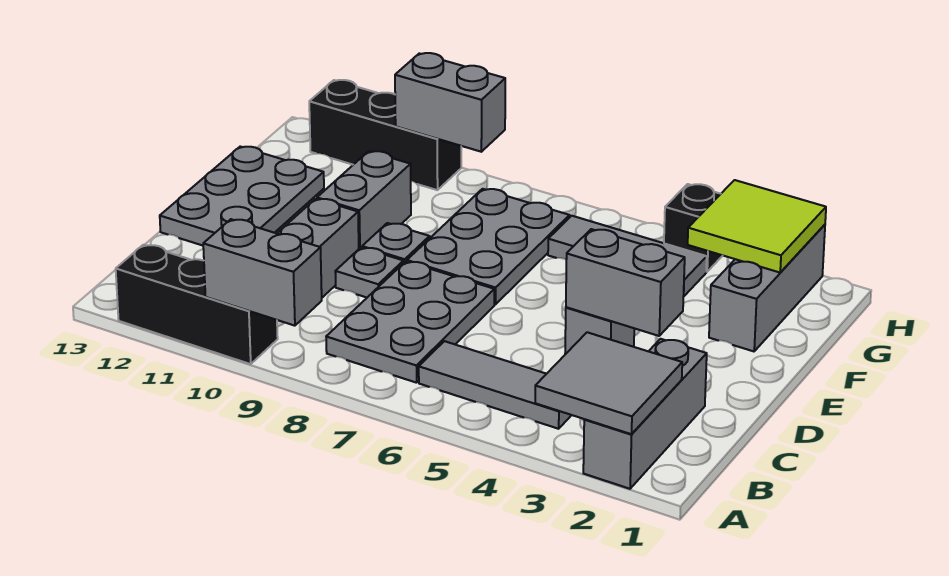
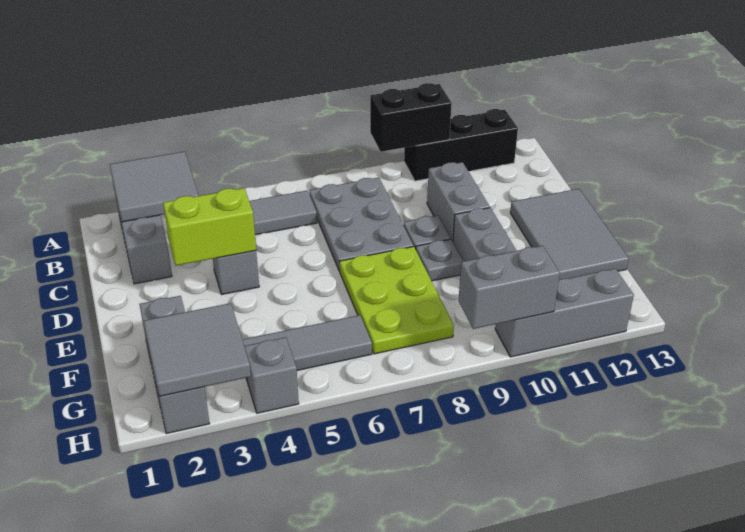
grey 1x2 brick [203,219,322,326] -> black 1x2 brick [370,83,452,152]
grey 1x2 brick [566,229,685,336] -> lime 1x2 brick [163,188,256,266]
grey 2x3 plate [160,147,324,246] -> grey 2x3 tile [510,189,629,280]
grey 2x3 plate [407,189,570,304] -> lime 2x3 plate [340,246,454,354]
lime 2x2 tile [688,180,826,272] -> grey 2x2 tile [144,303,251,396]
black 1x1 brick [664,184,723,272] -> grey 1x1 brick [244,337,299,413]
black 1x3 brick [309,80,461,190] -> grey 1x3 brick [495,269,634,357]

